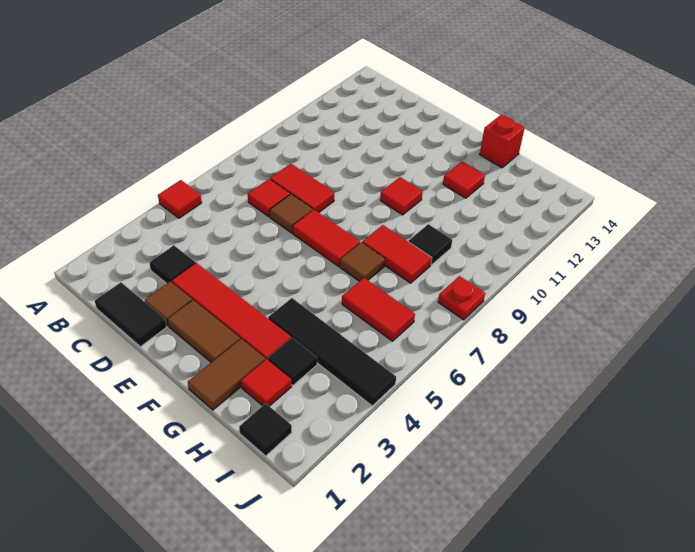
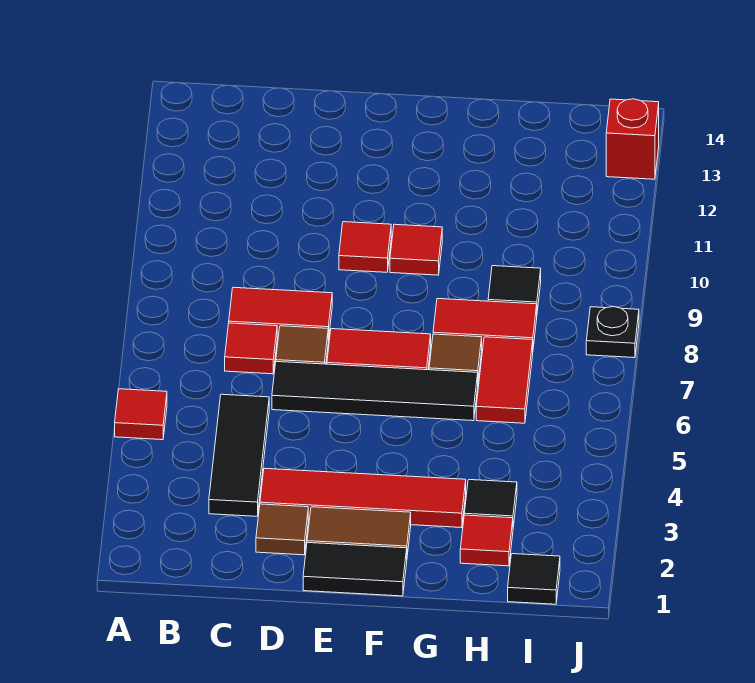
black 1x2 tile [95,282,167,347] -> black 1x2 tile moved to [303,543,407,596]
black 1x1 tile [149,245,195,284] -> black 1x3 tile [209,394,269,516]
brown 1x2 tile [188,339,265,410] -> none
black 1x4 tile [268,298,396,406] -> black 1x4 tile moved to [272,362,478,421]
red 1x1 tile [443,162,485,198] -> red 1x1 tile moved to [339,222,391,272]
red 1x1 brick [480,114,525,168] -> red 1x1 brick moved to [606,99,659,179]
red 1x2 tile [342,278,415,341] -> red 1x2 tile turned to [476,337,533,423]
red 1x1 plate [438,276,485,320] -> black 1x1 plate [586,307,639,358]

